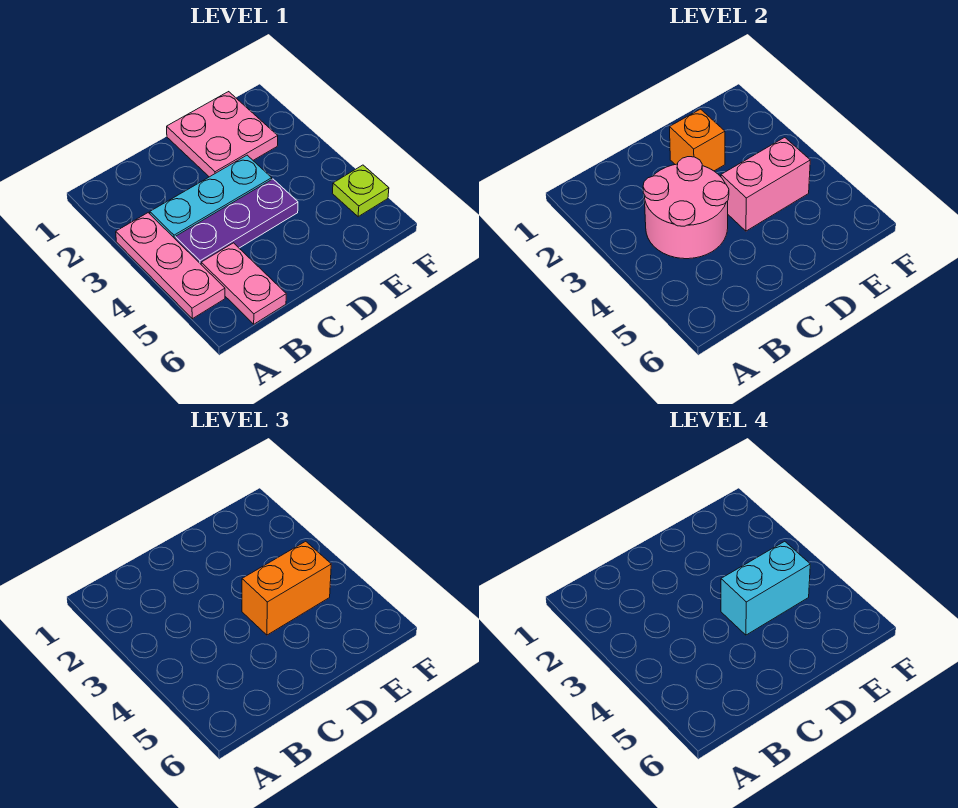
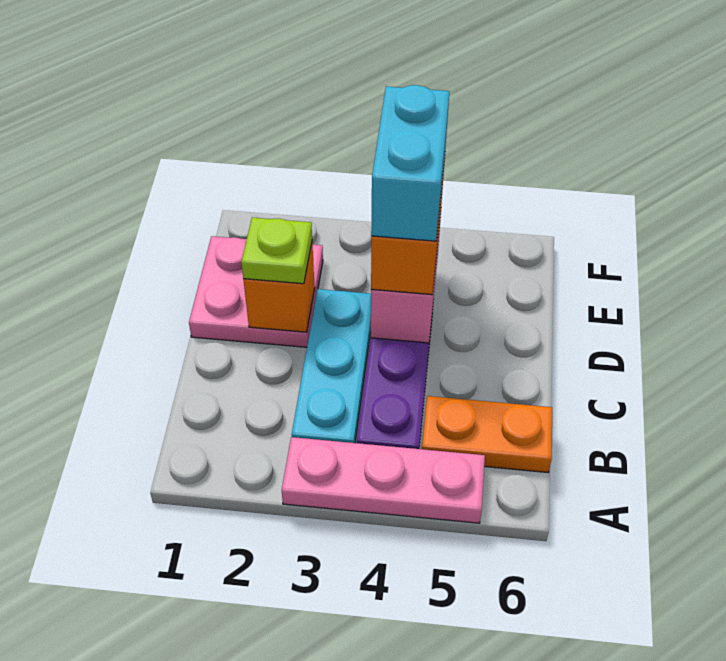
pink 2x2 round brick [643,157,729,259] -> none
pink 1x2 plate [201,243,286,324] -> orange 1x2 plate [422,396,552,472]
lime 1x1 plate [332,165,389,217] -> lime 1x1 plate moved to [241,218,312,284]

